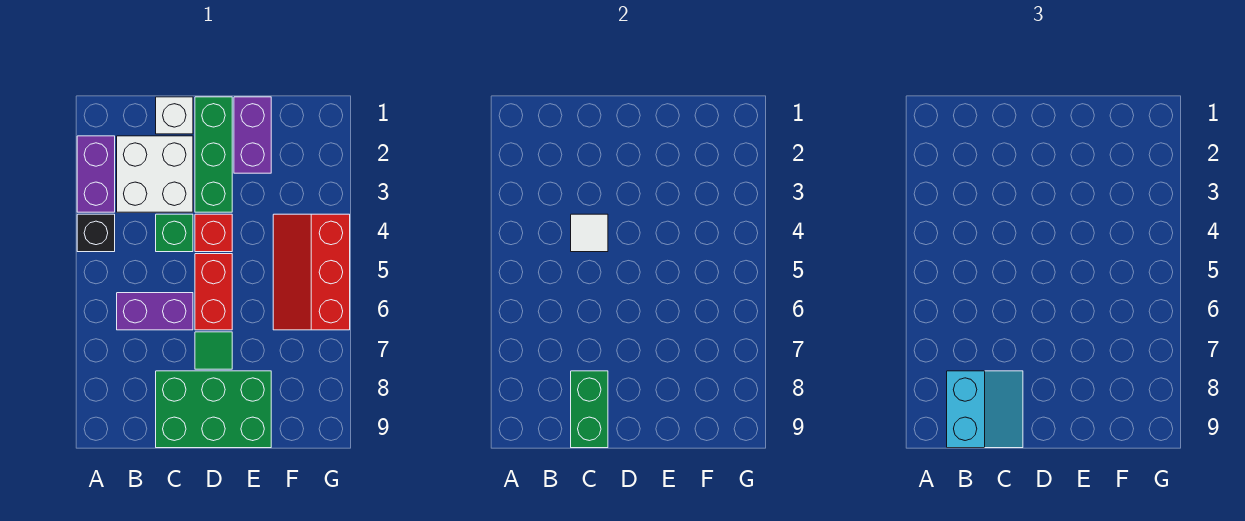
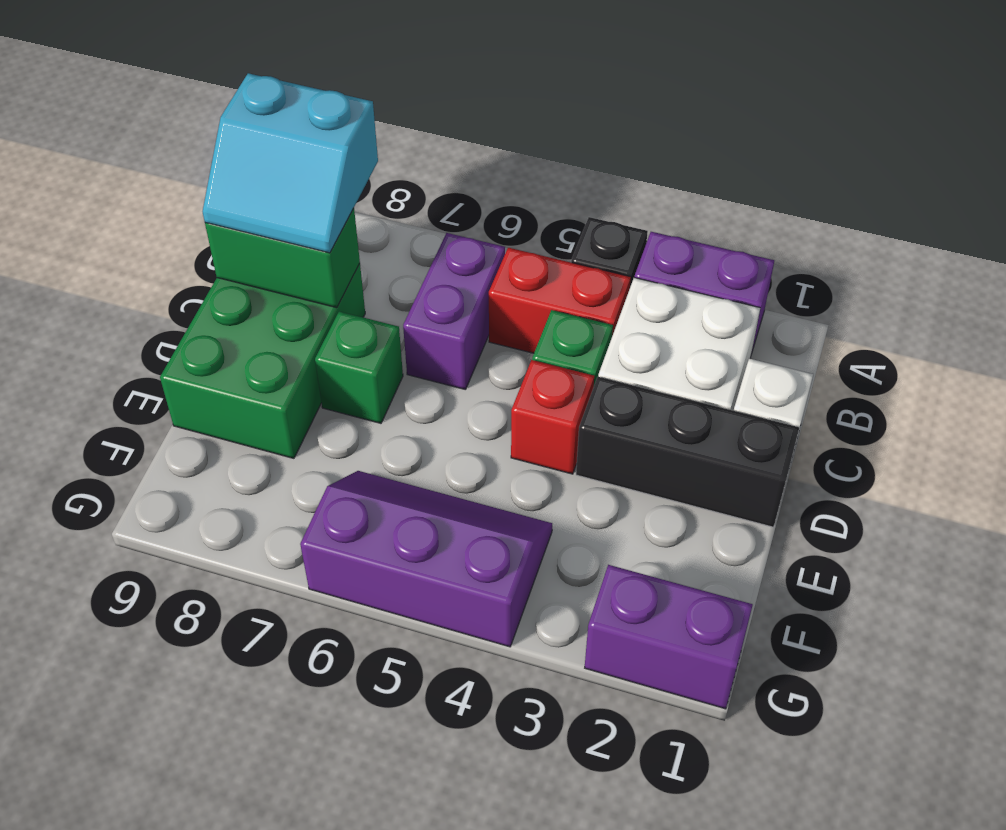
white 1x1 tile [571,214,608,252] -> none
green 1x3 brick [195,97,232,212] -> black 1x3 brick [576,377,799,527]
red 1x2 brick [195,254,232,330] -> red 1x2 brick moved to [489,248,631,353]
green 1x1 tile [195,332,232,369] -> green 1x1 brick [315,312,403,423]
purple 1x2 brick [234,97,271,173] -> purple 1x2 brick moved to [585,565,753,709]
red 2x3 slope [273,214,350,330] -> purple 2x3 slope [300,471,552,647]

